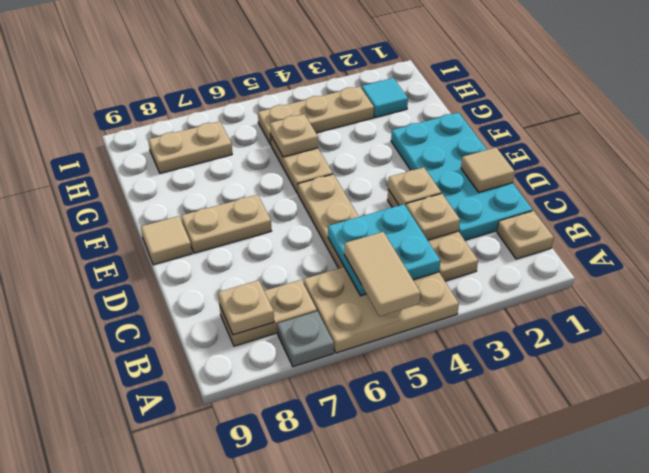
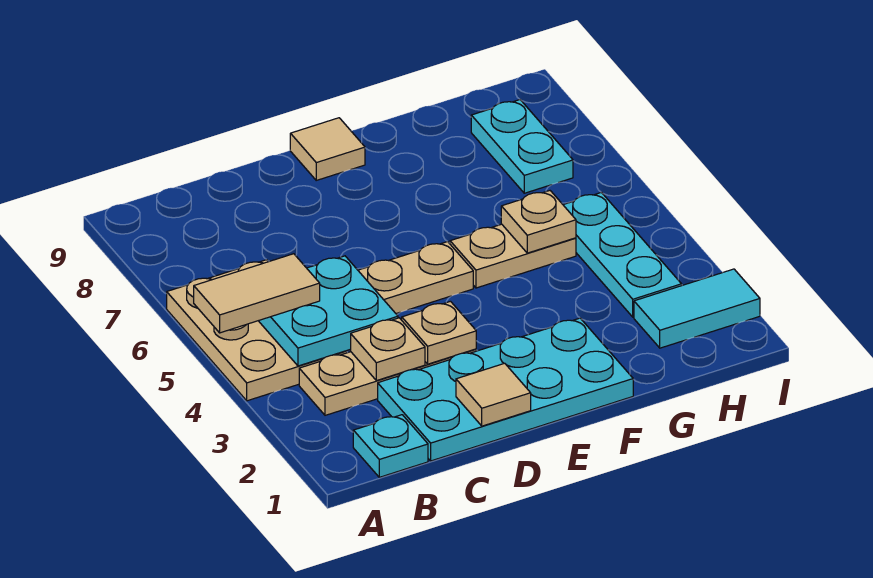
grey 1x1 plate [277,311,334,367] -> none
tan 1x1 plate [497,211,554,259] -> cyan 1x1 plate [353,415,428,477]
tan 1x2 plate [220,280,317,346] -> none
tan 1x1 plate [218,280,274,335] -> none
tan 1x2 plate [181,195,271,253] -> none
cyan 1x1 tile [362,78,408,118] -> cyan 1x2 tile [634,269,760,348]
tan 1x3 plate [258,86,374,145] -> cyan 1x3 plate [564,192,682,317]
tan 1x2 plate [148,121,232,173] -> cyan 1x2 plate [471,100,573,193]

